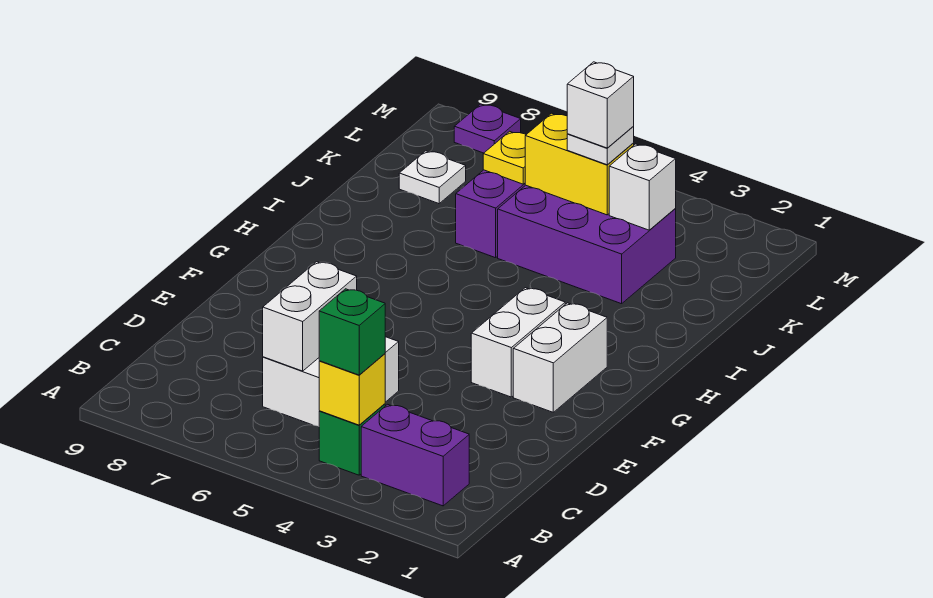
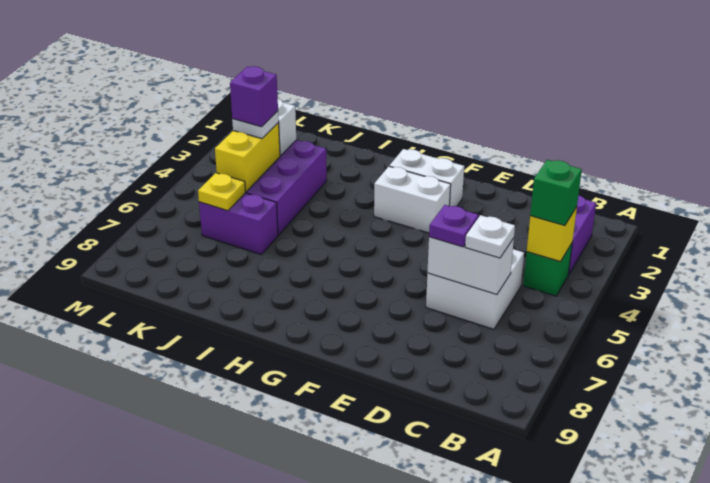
white 1x1 brick [567,62,634,148] -> purple 1x1 brick [230,66,278,127]
white 1x1 plate [399,151,466,204] -> white 1x1 plate moved to [465,215,515,258]
purple 1x1 plate [454,104,521,153] -> purple 1x1 plate moved to [429,205,479,247]

